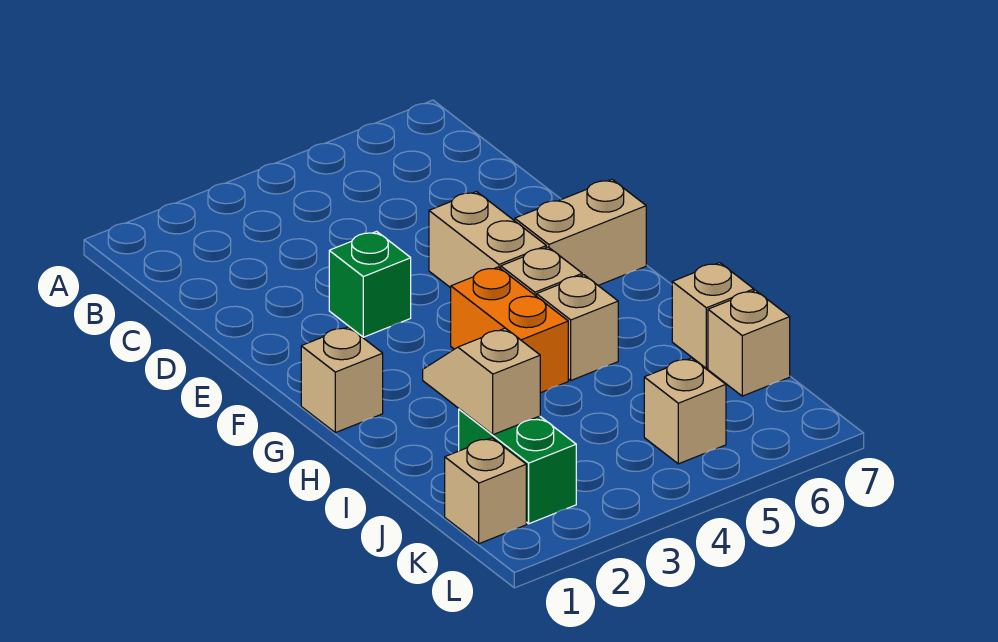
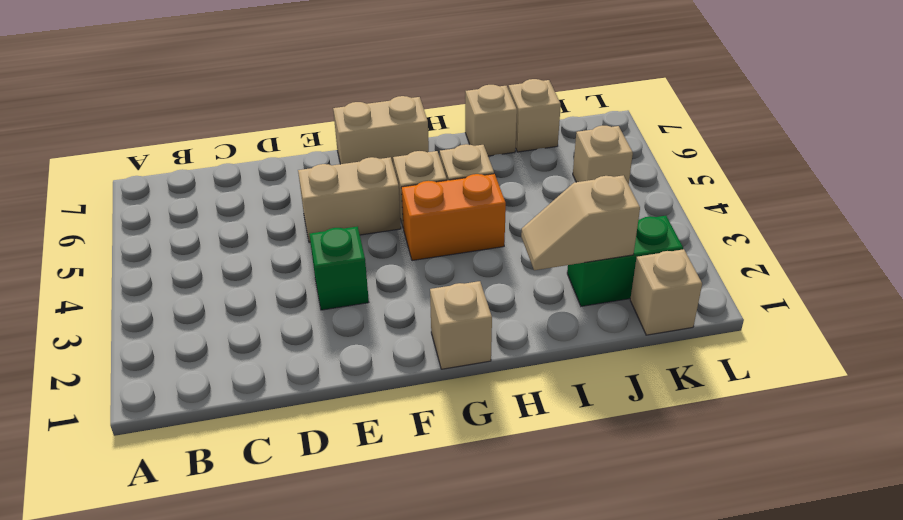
tan 1x2 brick [515,179,646,285] -> tan 1x2 brick turned to [333,96,429,167]

